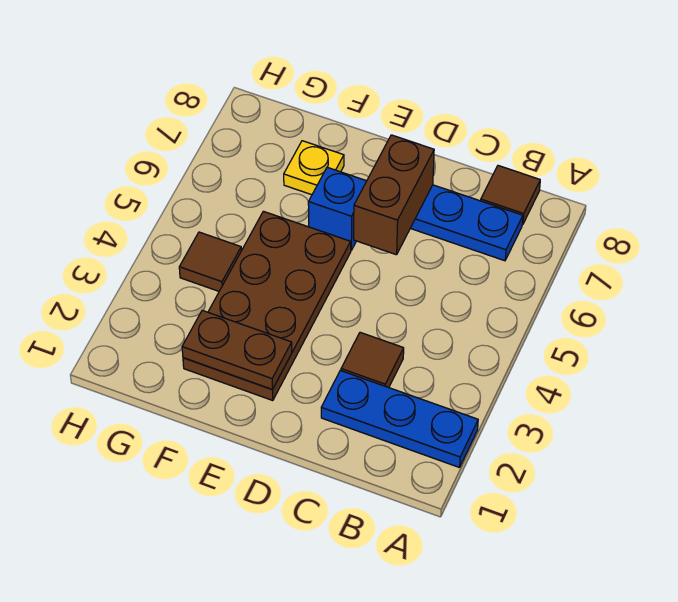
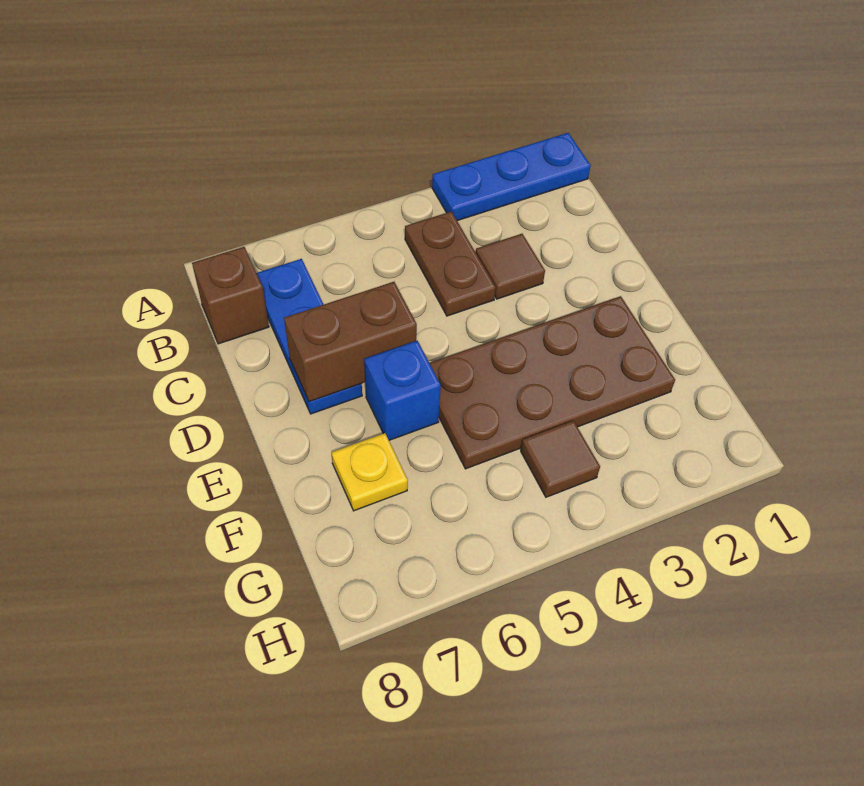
blue 1x3 plate [321,371,478,468] -> blue 1x3 plate turned to [432,133,591,221]
brown 1x1 tile [481,166,540,225] -> brown 1x1 brick [192,247,269,344]
brown 1x2 plate [182,310,292,390] -> brown 1x2 plate moved to [405,211,496,316]

